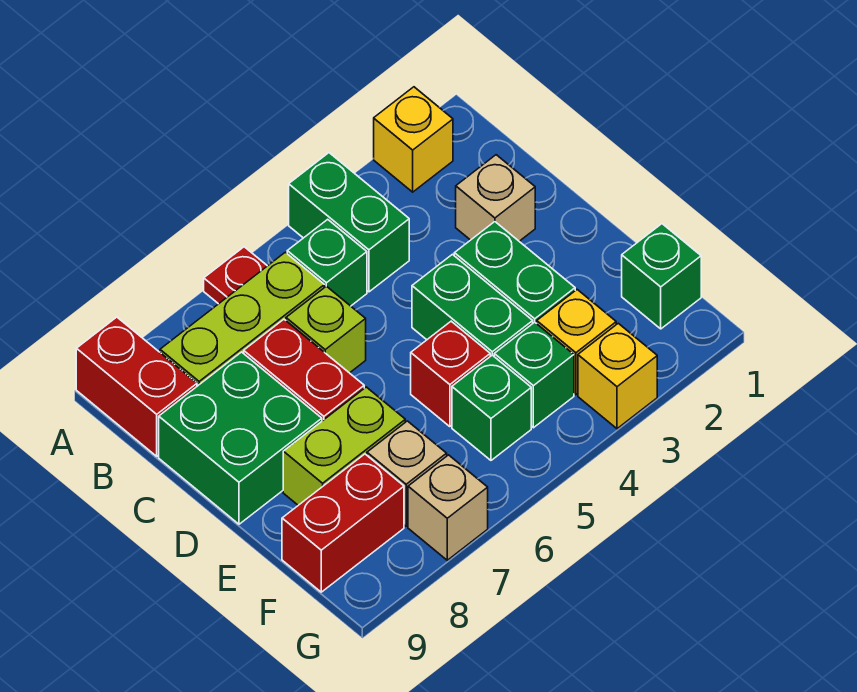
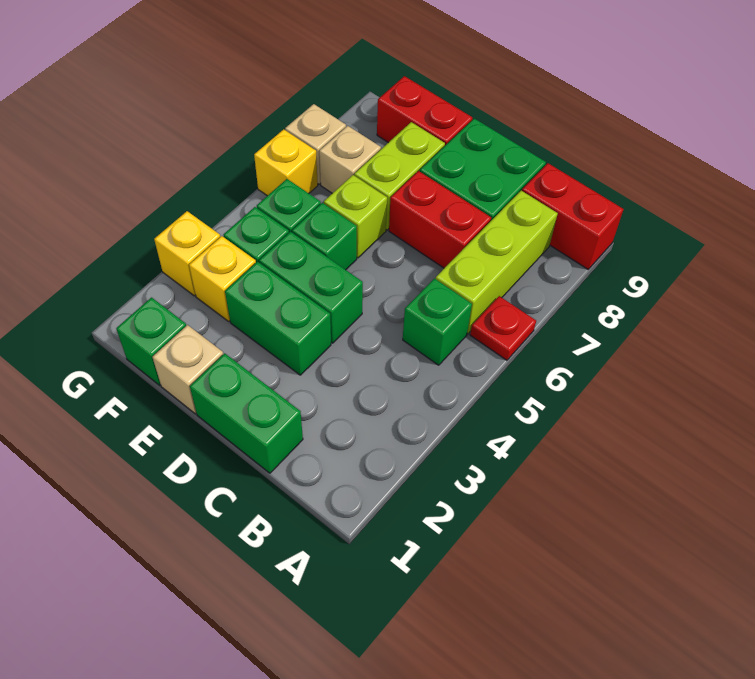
yellow 1x1 brick [374,87,453,192] -> yellow 1x1 brick moved to [254,129,318,196]
green 1x2 brick [289,153,409,292] -> green 1x2 brick moved to [190,353,303,473]
tan 1x1 brick [456,155,535,241] -> tan 1x1 brick moved to [153,325,223,414]
lime 1x1 brick [286,286,366,373] -> lime 1x1 brick moved to [324,175,387,258]
red 1x1 brick [411,321,490,427] -> green 1x1 brick [292,203,357,270]
red 1x2 brick [282,454,404,592] -> red 1x2 brick turned to [377,76,472,145]

